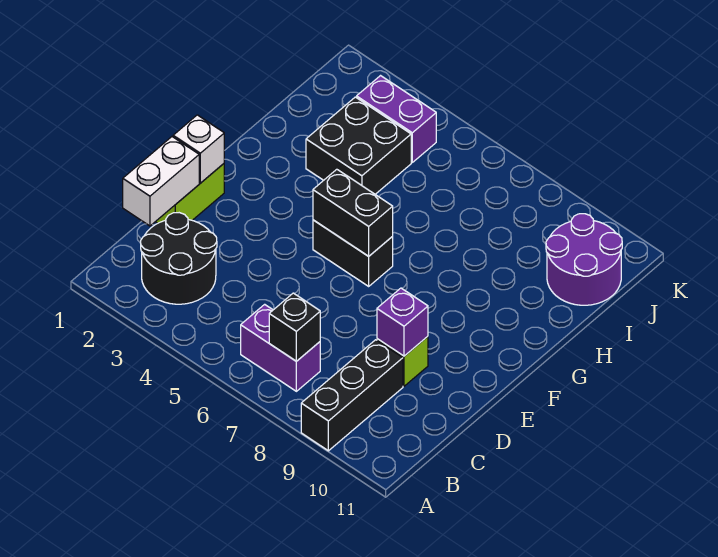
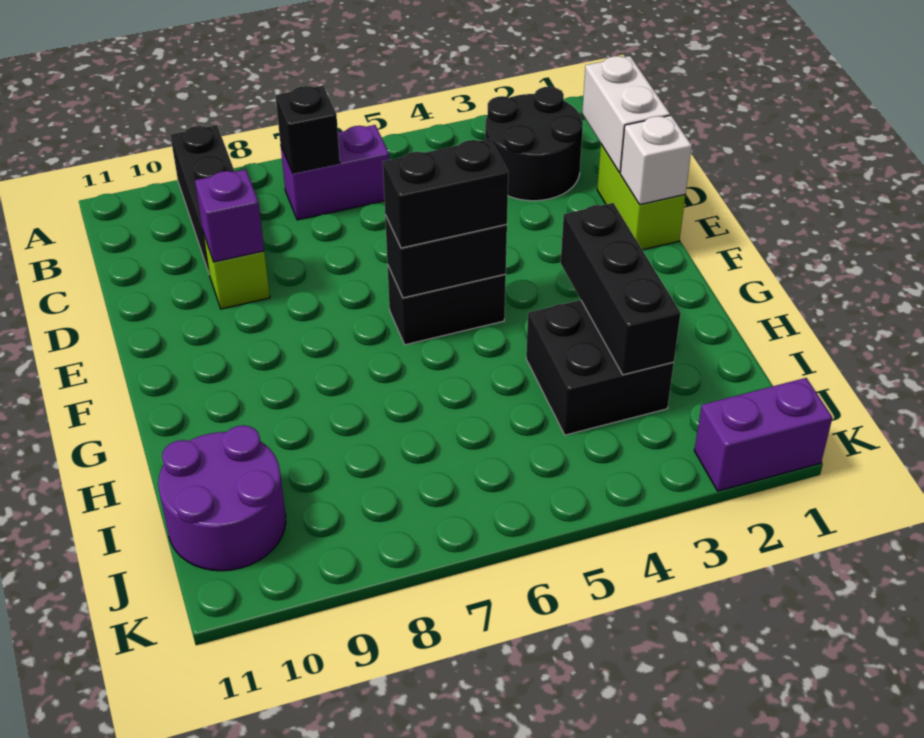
none -> black 1x2 brick [383,139,508,248]
none -> black 1x3 brick [561,203,681,375]
purple 1x2 brick [357,76,436,162] -> purple 1x2 brick moved to [694,378,832,491]

